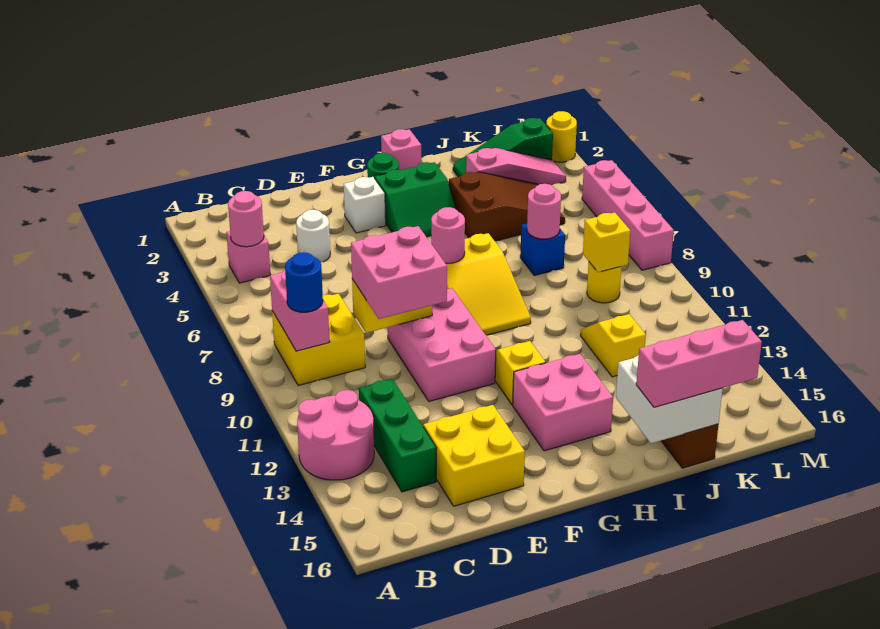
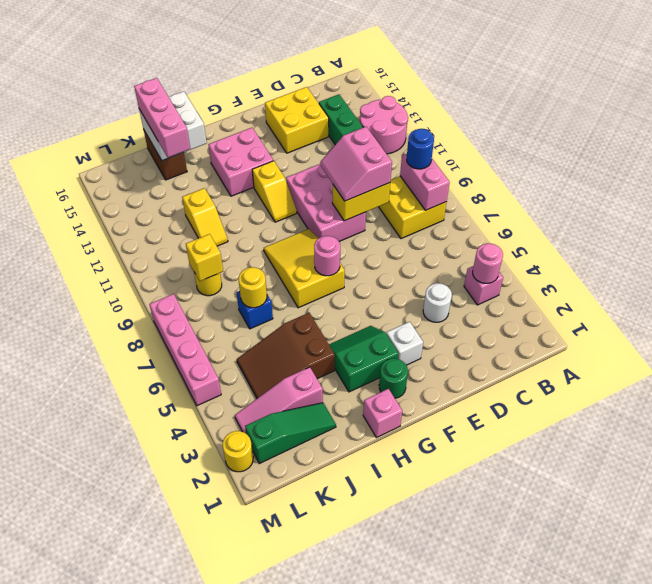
pink 2x2 brick [351,226,447,319] -> pink 2x2 slope [320,127,392,201]
pink 1x3 brick [636,320,762,407] -> pink 1x3 brick turned to [134,78,190,158]
pink 1x1 round brick [527,184,561,239] -> yellow 1x1 round brick [239,267,267,308]

